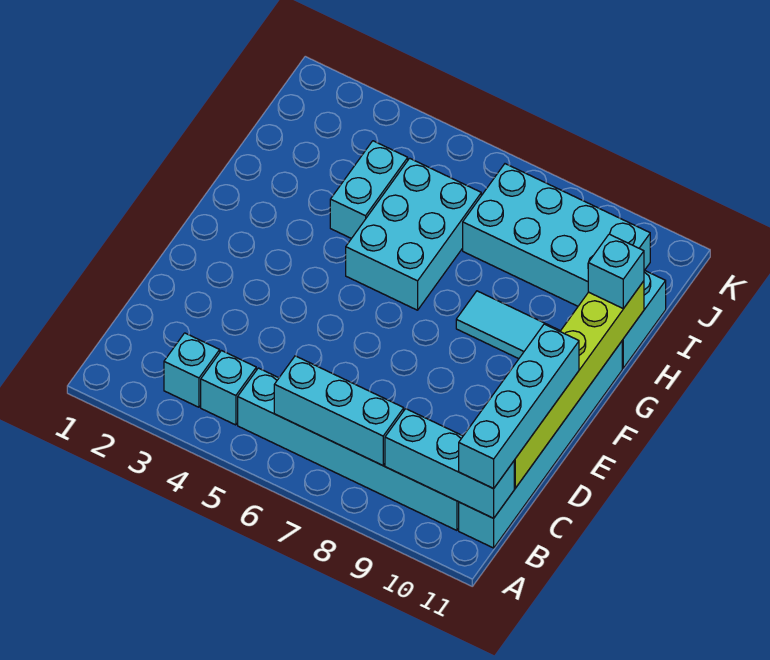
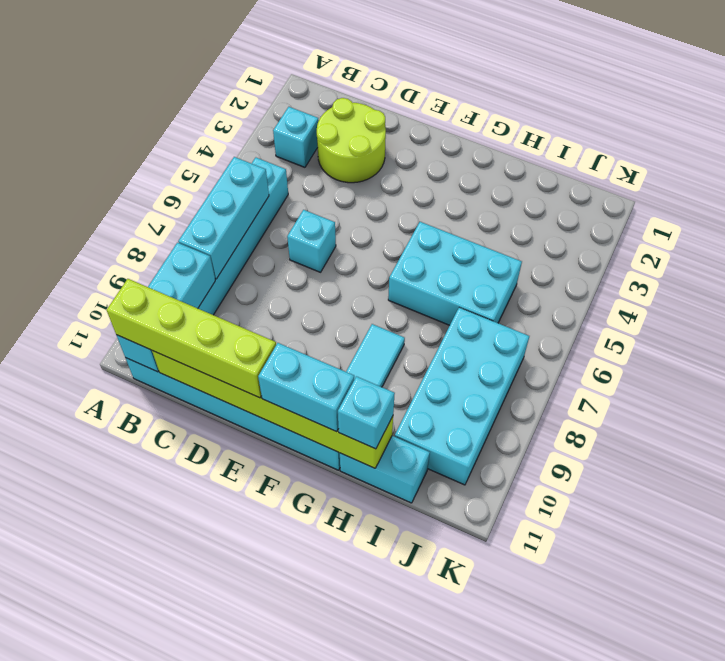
cyan 1x1 brick [201,351,256,425] -> cyan 1x1 brick moved to [287,210,336,272]
cyan 1x4 brick [459,324,579,489] -> lime 1x4 brick [107,279,276,398]
none -> lime 2x2 round brick [317,98,386,183]
cyan 1x2 brick [330,141,408,238] -> cyan 1x2 brick moved to [258,343,354,432]

